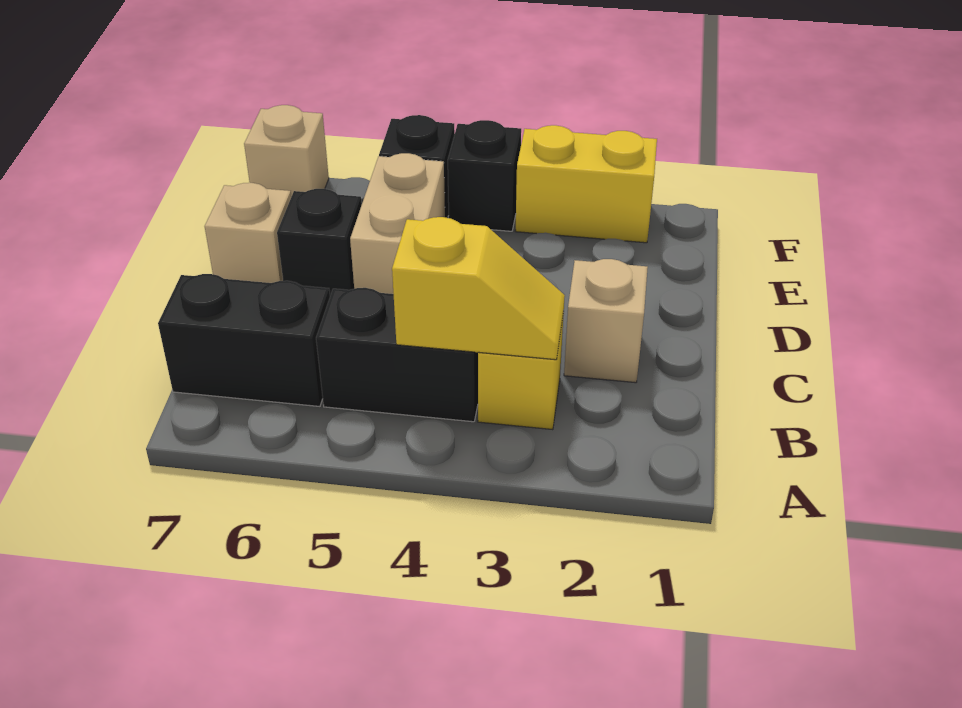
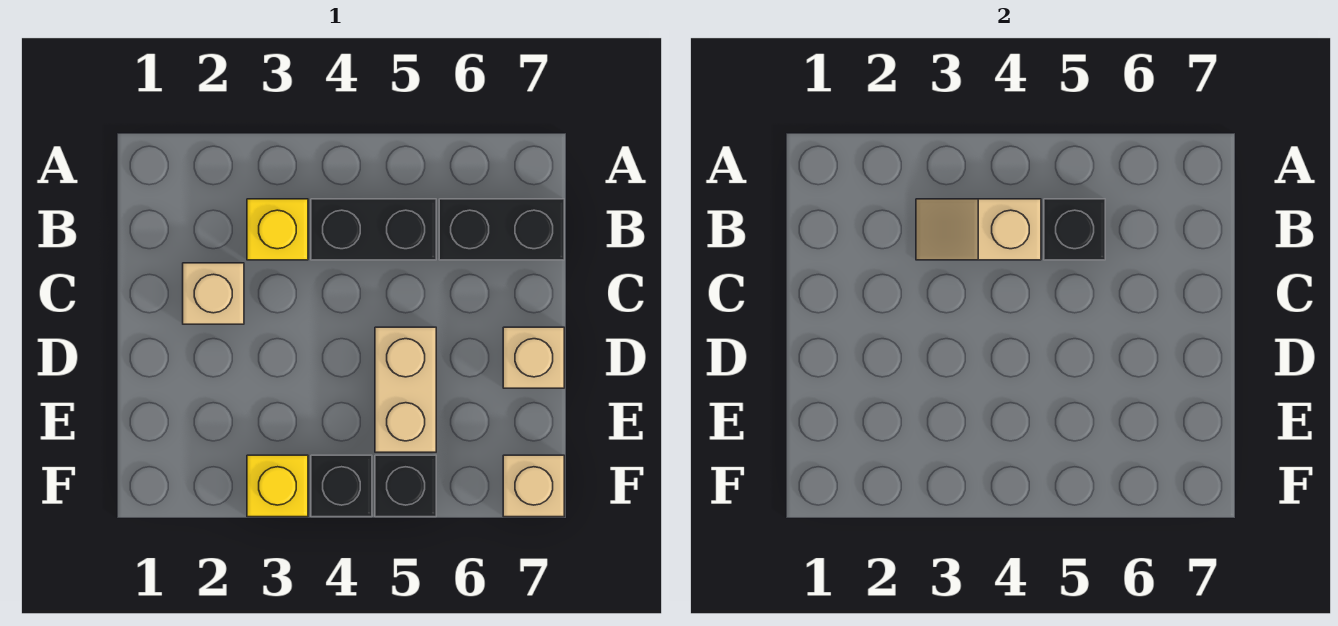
yellow 1x2 slope [392,217,565,360] -> tan 1x2 slope [916,199,1041,260]
black 1x1 brick [277,189,362,296] -> black 1x1 brick moved to [1044,199,1105,260]
yellow 1x2 brick [516,125,657,243] -> yellow 1x1 brick [247,455,308,517]

